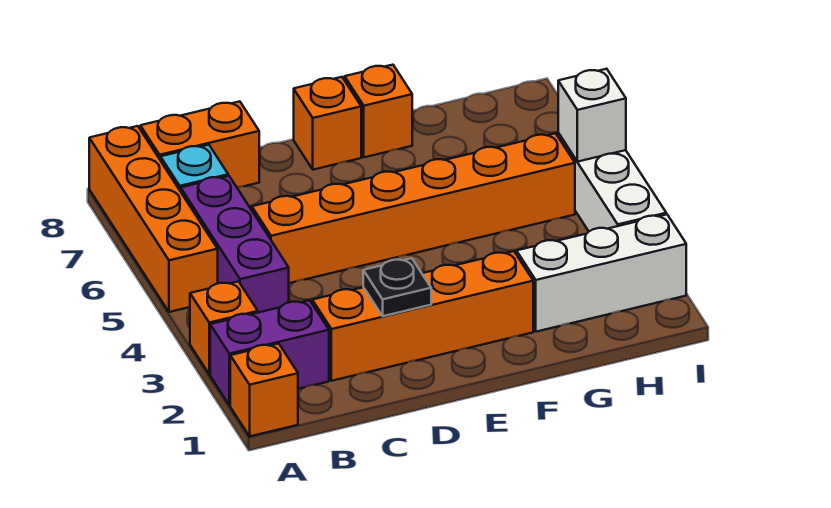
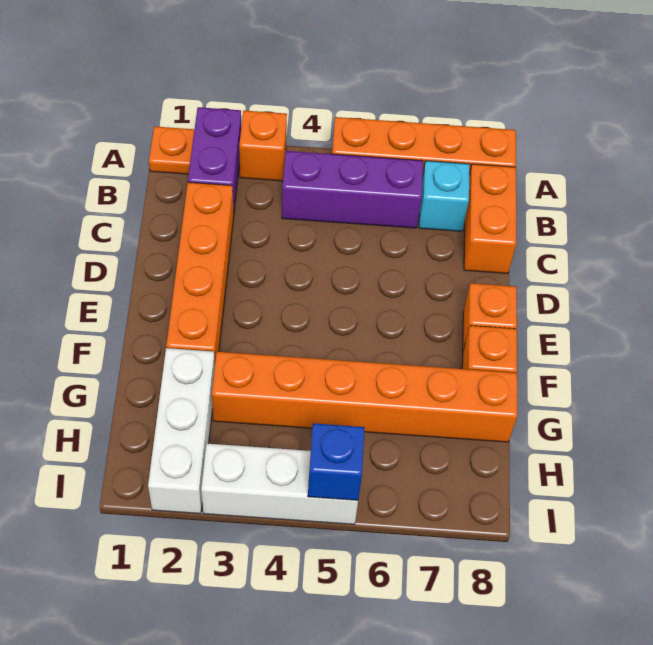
orange 1x1 brick [230,344,298,436] -> orange 1x1 plate [149,126,194,174]
orange 1x6 brick [252,133,575,283] -> orange 1x6 brick turned to [212,352,517,442]
black 1x1 plate [363,258,431,316] -> none
white 1x1 brick [558,69,626,162] -> blue 1x1 brick [308,423,365,500]

